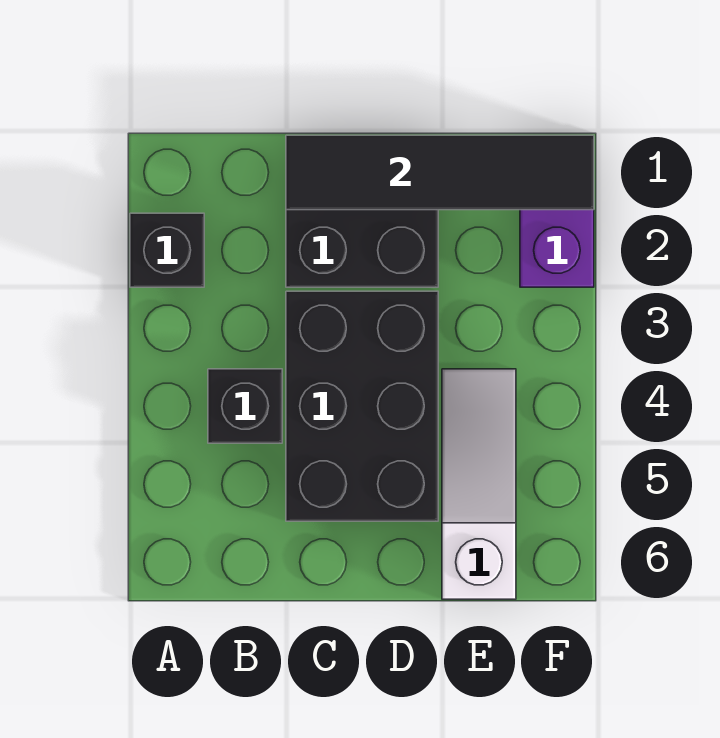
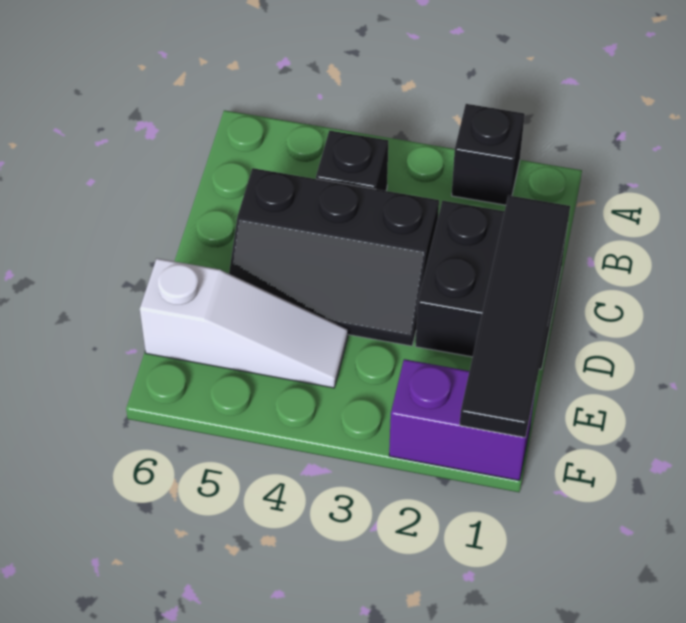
black 2x3 brick [286,291,438,521] -> black 2x3 slope [229,168,439,346]

